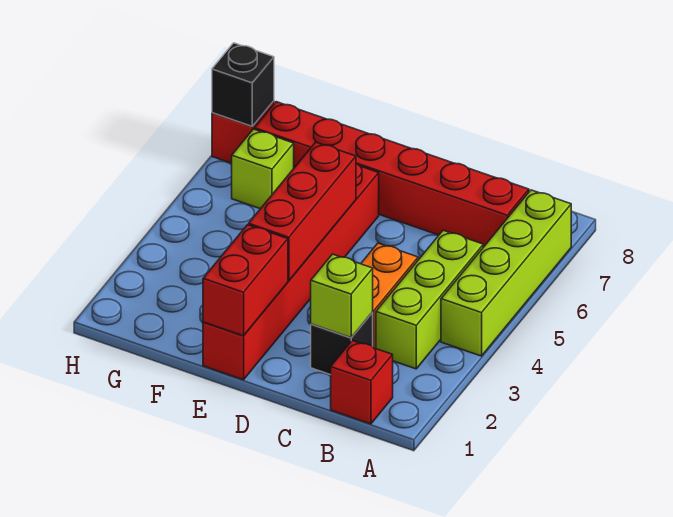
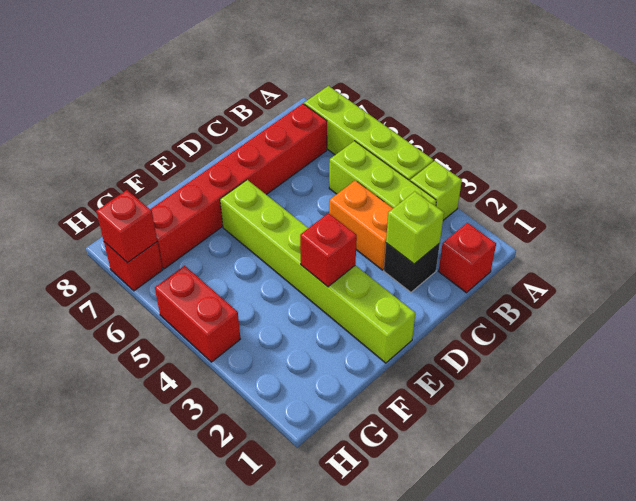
red 1x6 brick [203,163,379,380] -> lime 1x6 brick [220,180,415,363]
red 1x2 brick [203,225,288,336] -> red 1x2 brick moved to [155,266,240,362]
red 1x3 brick [249,142,356,281] -> red 1x1 brick [300,213,357,287]
lime 1x1 brick [232,129,294,209] -> lime 1x1 brick moved to [410,161,462,220]
black 1x1 brick [212,43,274,126] -> red 1x1 brick [96,190,157,262]

